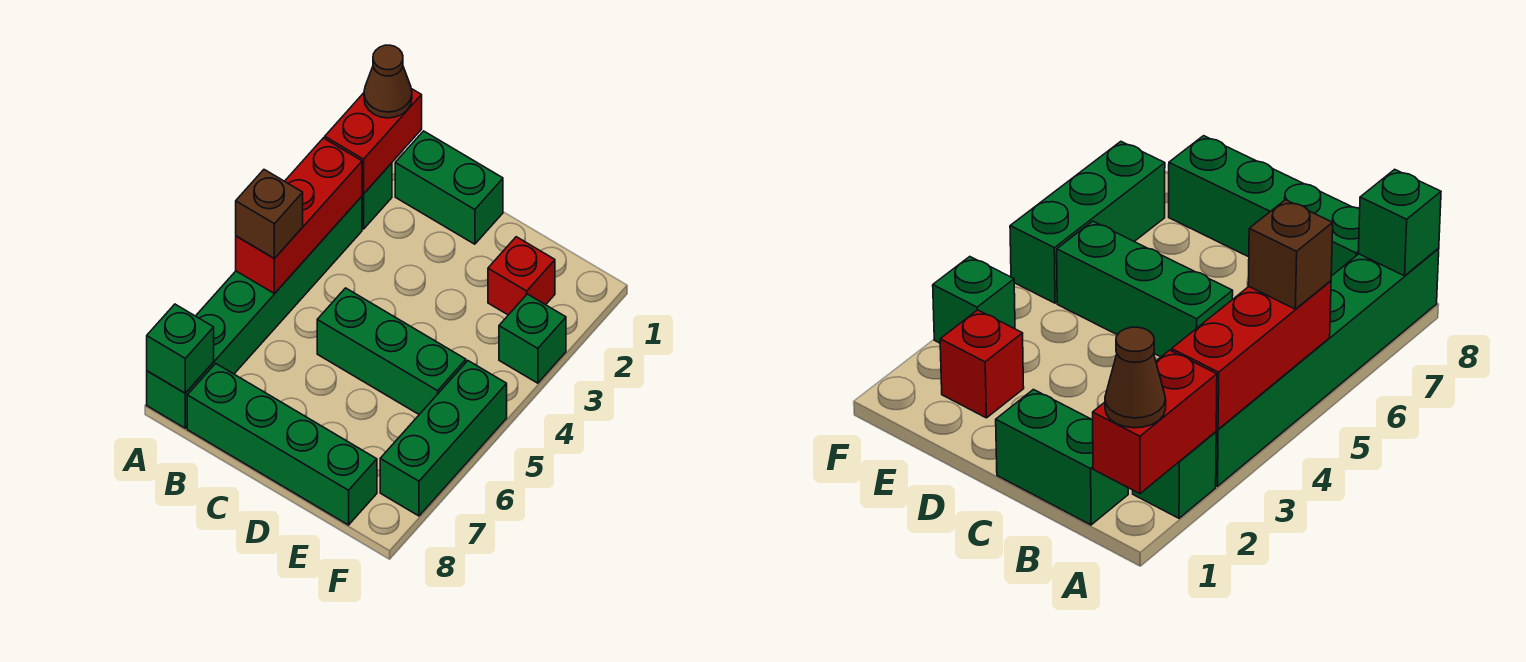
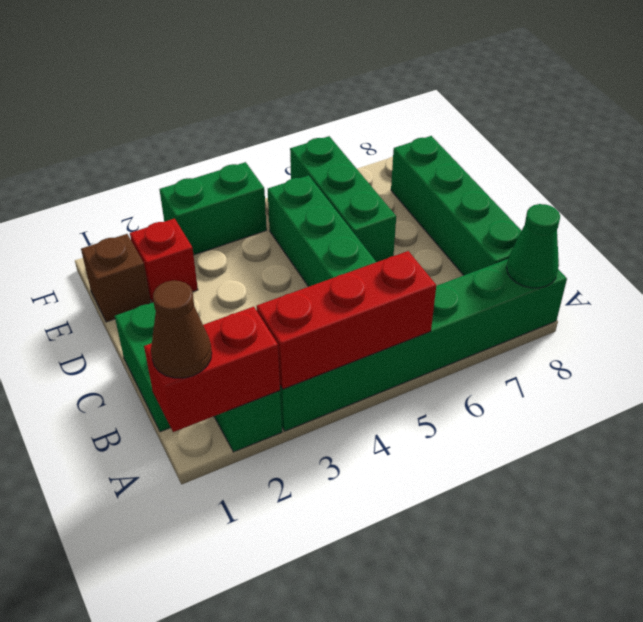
brown 1x1 brick [236,170,303,259] -> brown 1x1 brick moved to [81,234,151,322]
green 1x1 brick [147,304,214,393] -> green 1x1 cone [507,204,560,288]
green 1x1 brick [499,294,566,383] -> green 1x2 brick [159,162,267,255]
green 1x3 brick [380,361,507,516] -> green 1x3 brick turned to [290,136,396,262]

